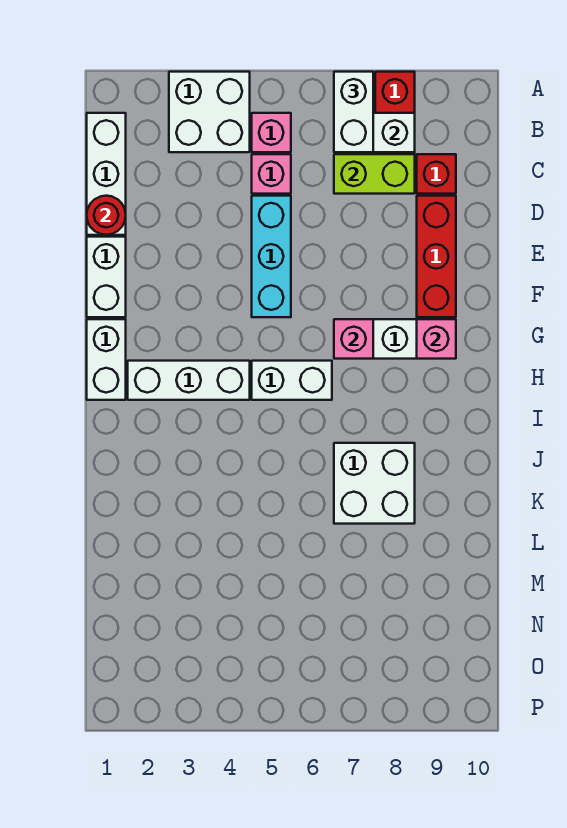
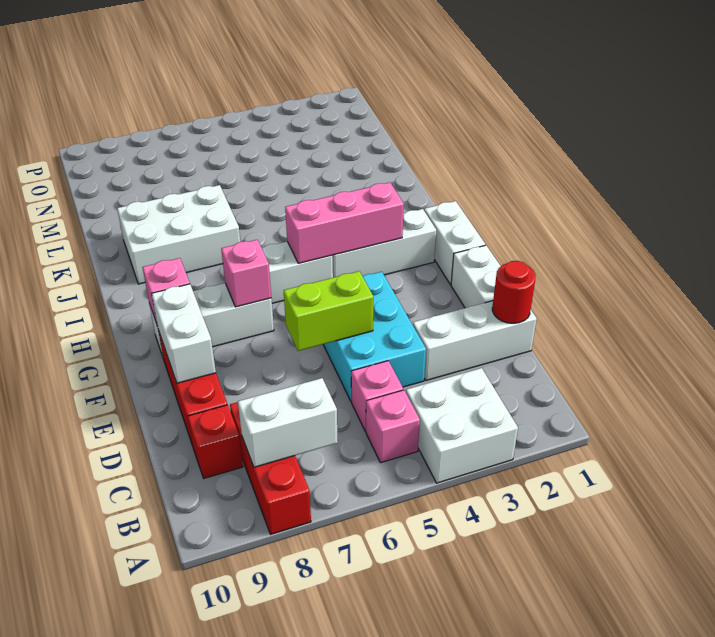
white 1x2 brick [334,72,373,152] -> white 1x2 brick moved to [152,284,216,383]
white 1x3 brick [87,113,126,235] -> white 1x3 brick turned to [413,301,537,381]
lime 1x2 brick [334,154,415,194] -> lime 1x2 brick moved to [284,271,373,351]
cyan 1x3 brick [252,196,291,317] -> cyan 2x3 brick [323,272,426,402]
none -> pink 1x3 brick [285,182,404,263]
white 2x2 brick [334,443,415,524] -> white 2x3 brick [117,185,240,284]

